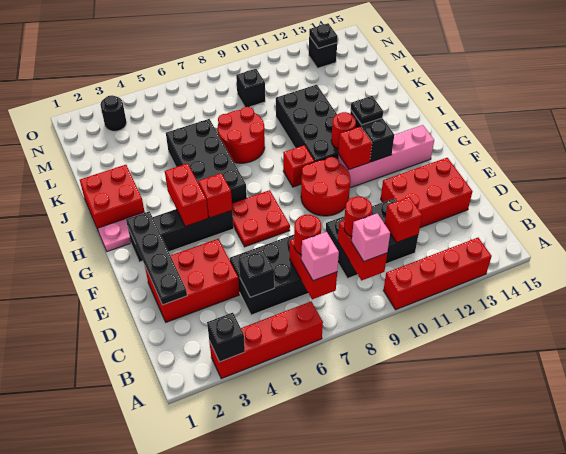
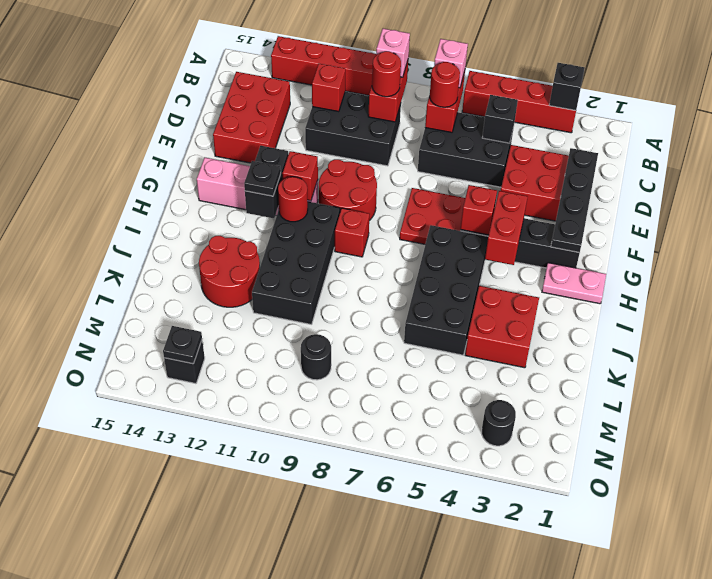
red 2x3 brick [381,158,472,228] -> red 2x3 brick turned to [213,72,290,163]
red 2x2 brick [80,165,144,230] -> red 2x2 brick moved to [465,286,539,368]
red 2x2 round brick [218,107,265,163] -> red 2x2 round brick moved to [199,236,260,307]
black 1x1 brick [236,69,265,107] -> black 1x1 round brick [301,334,331,380]

